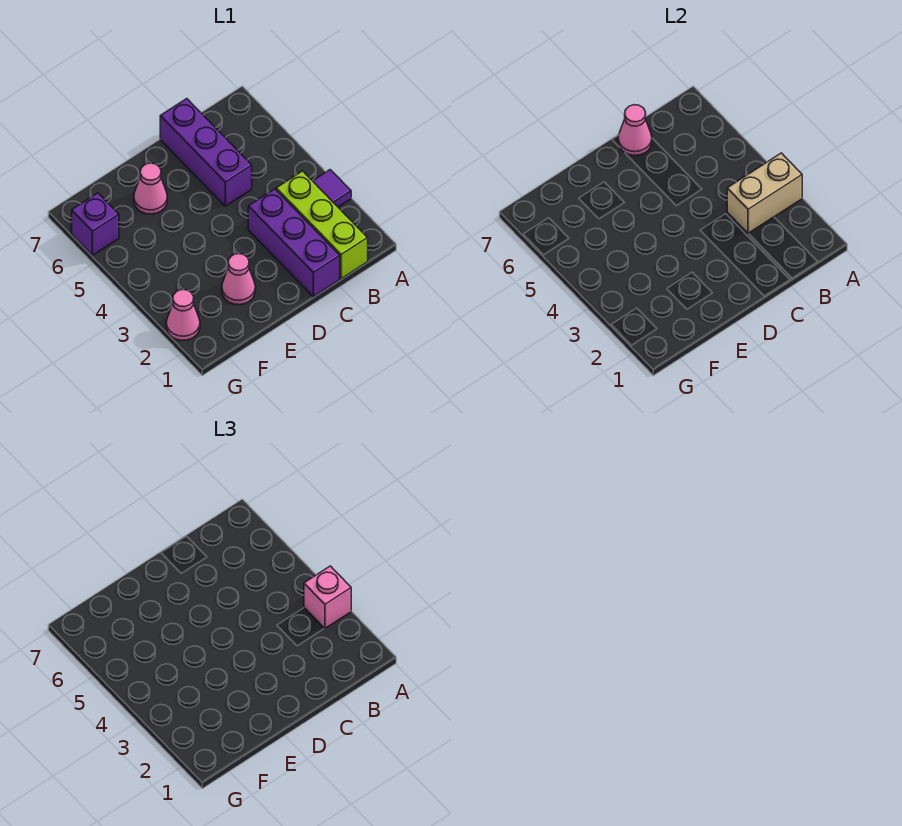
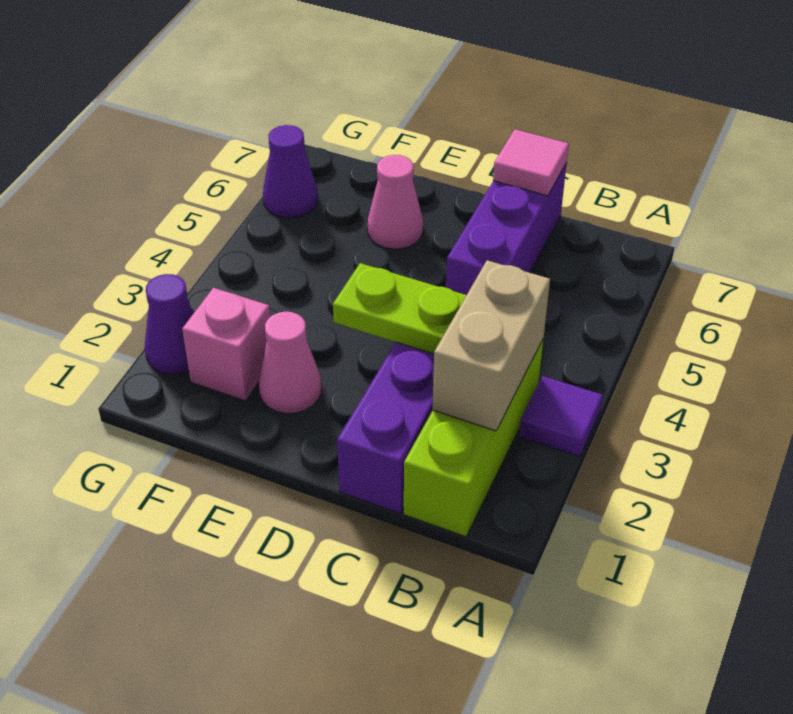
tan 1x2 brick [727,153,802,234] -> tan 1x2 brick turned to [432,260,550,431]
pink 1x1 brick [304,566,351,629] -> pink 1x1 brick moved to [182,288,270,401]
none -> lime 1x2 plate [333,263,467,354]
pink 1x1 cone [618,105,652,156] -> pink 1x1 tile [493,129,569,196]
pink 1x1 cone [166,290,200,340] -> purple 1x1 cone [145,274,194,374]
purple 1x1 brick [72,193,119,255] -> purple 1x1 cone [263,125,318,218]

